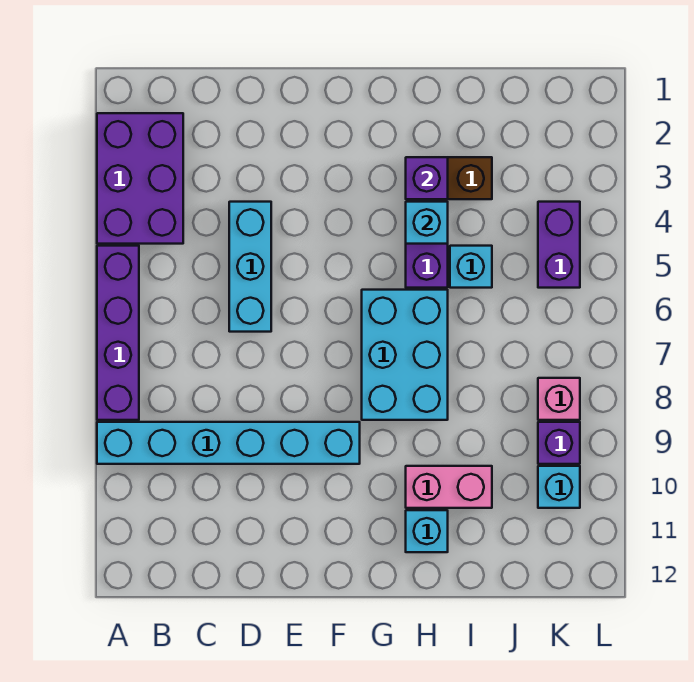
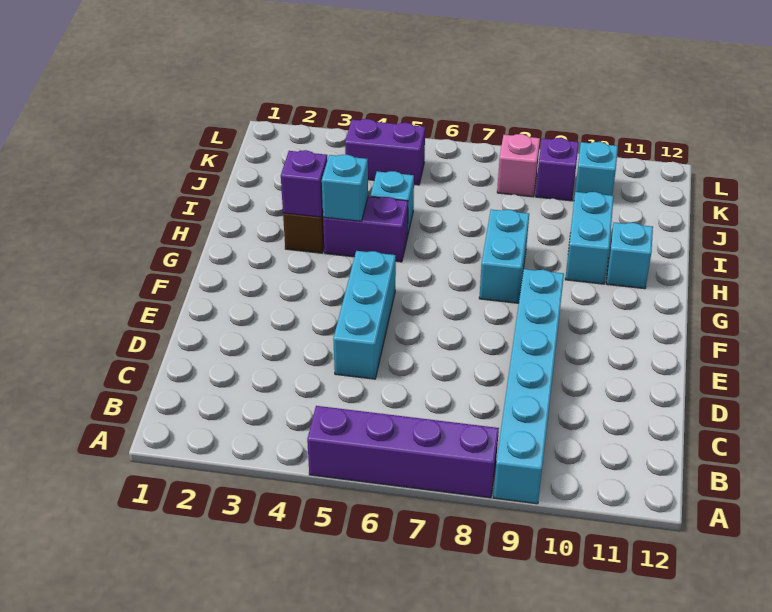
purple 2x3 brick [97,113,183,244] -> none
cyan 1x3 brick [229,202,271,332] -> cyan 1x3 brick turned to [333,251,396,379]
cyan 2x3 brick [362,290,448,420] -> cyan 1x2 brick [479,210,529,303]
pink 1x2 brick [406,466,492,508] -> cyan 1x2 brick [565,192,614,284]

